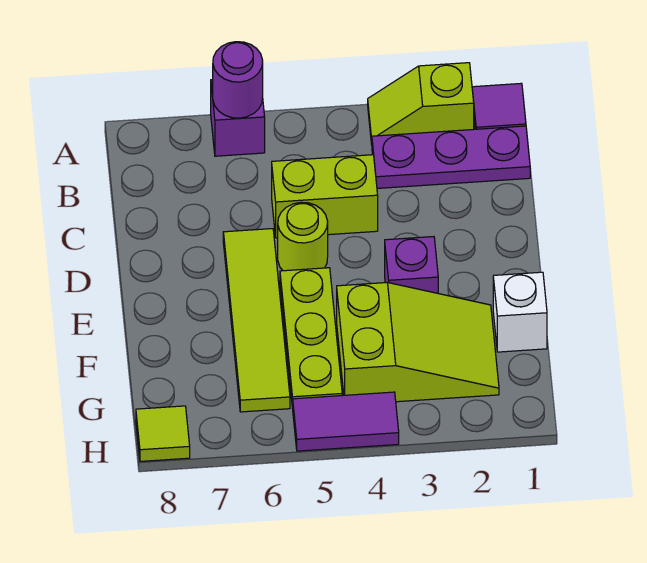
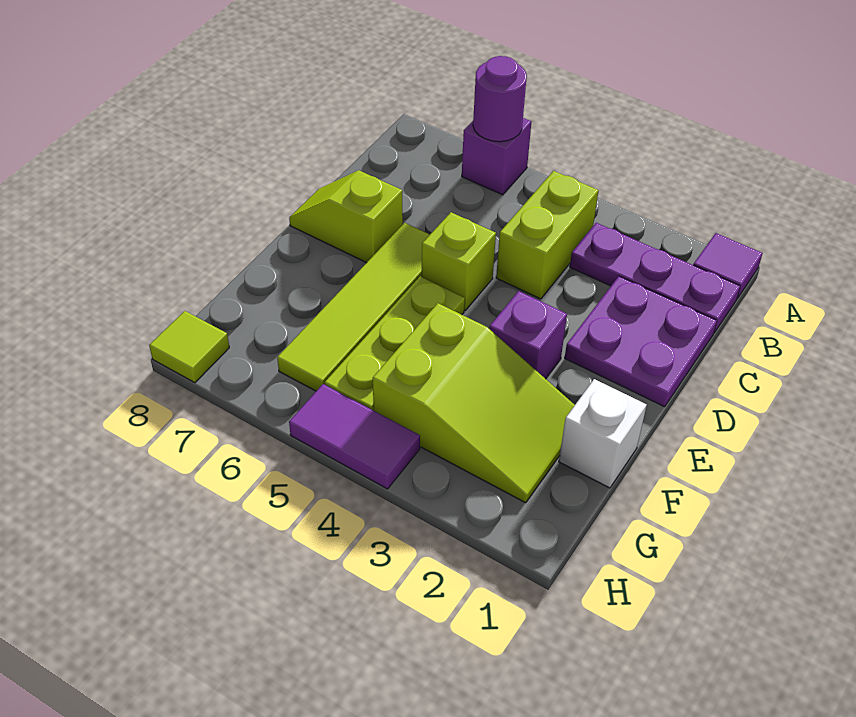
lime 1x2 slope [368,63,474,144] -> lime 1x2 slope moved to [289,170,403,263]
none -> purple 2x2 plate [565,276,717,407]
lime 1x2 brick [272,155,378,238] -> lime 1x2 brick turned to [496,171,599,299]
lime 1x1 round brick [278,202,328,271] -> lime 1x1 brick [422,212,496,310]

